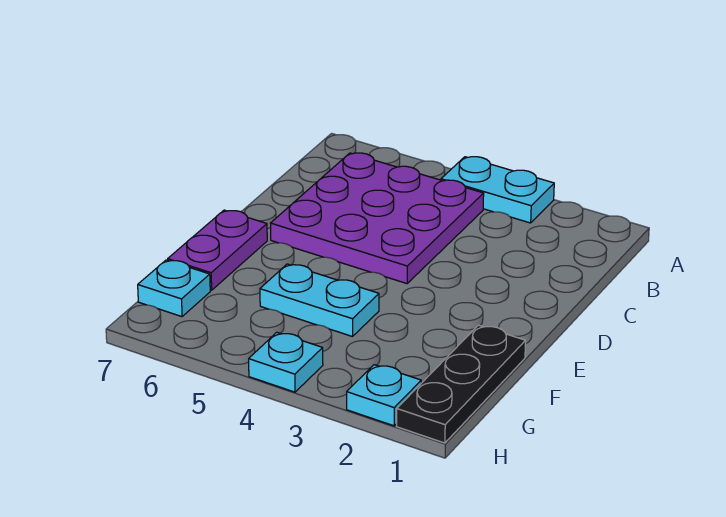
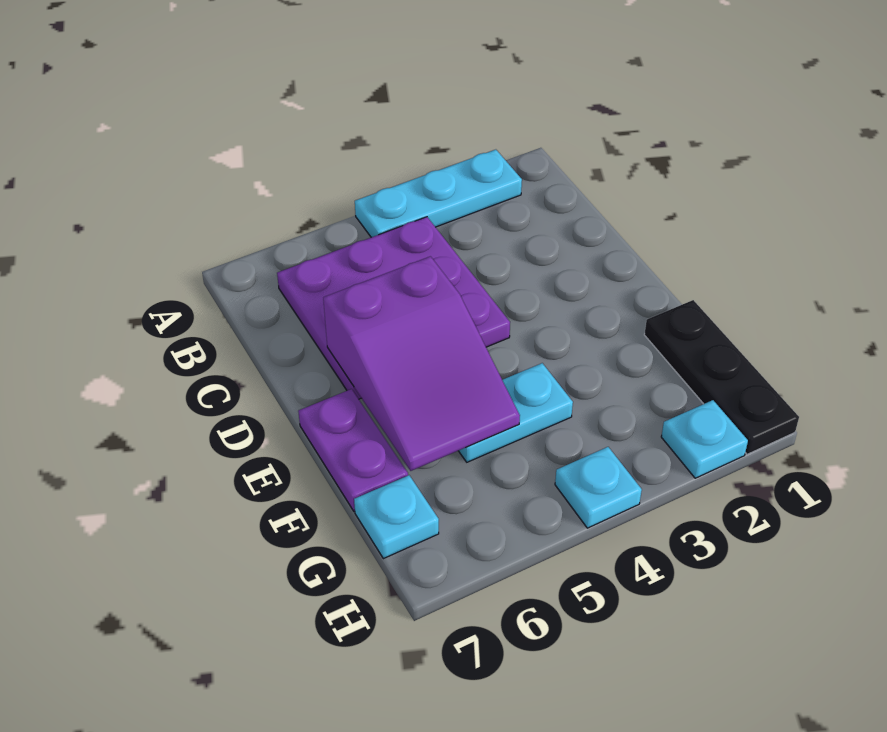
cyan 1x2 plate [441,157,554,223] -> cyan 1x3 plate [355,150,522,237]
none -> purple 2x3 slope [323,256,520,471]

